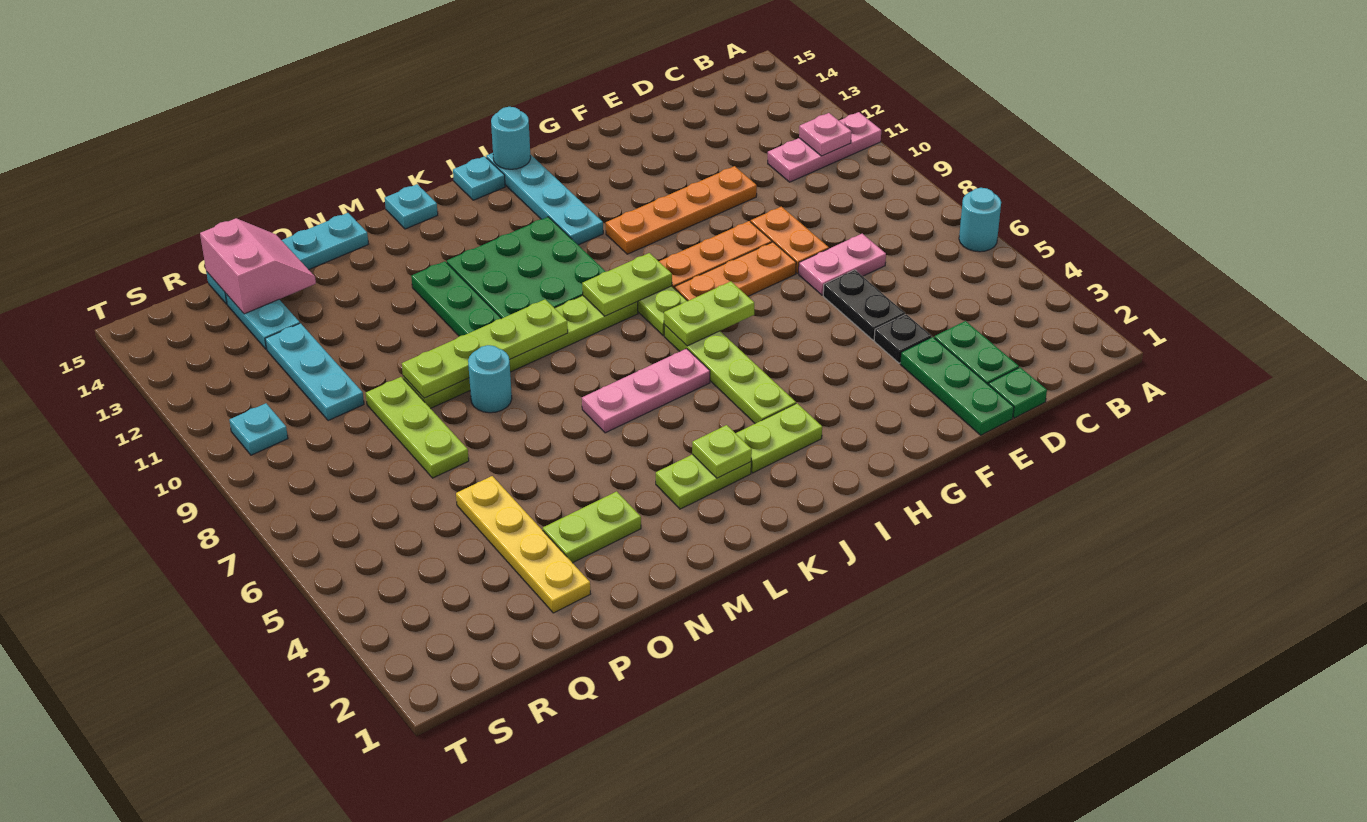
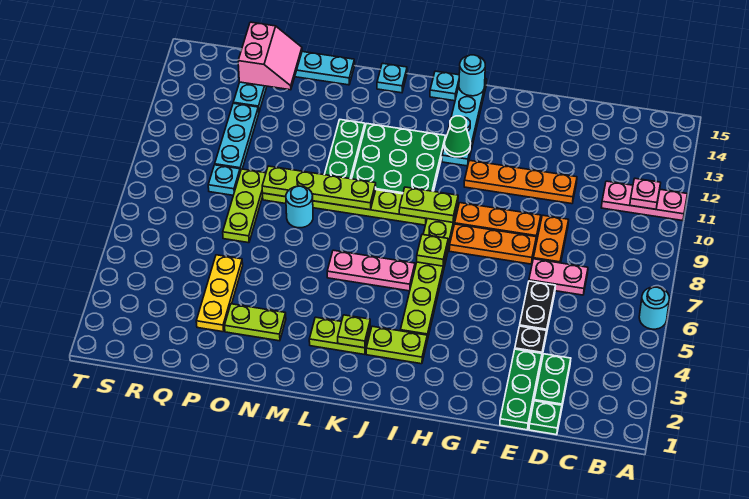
lime 1x2 plate [664,281,754,346] -> lime 1x1 plate [417,235,448,266]
none -> green 1x1 cone [444,116,471,157]
yellow 1x4 plate [456,476,590,613] -> yellow 1x3 plate [196,255,243,332]
cyan 1x1 plate [229,403,288,455] -> cyan 1x1 plate moved to [208,165,240,195]

